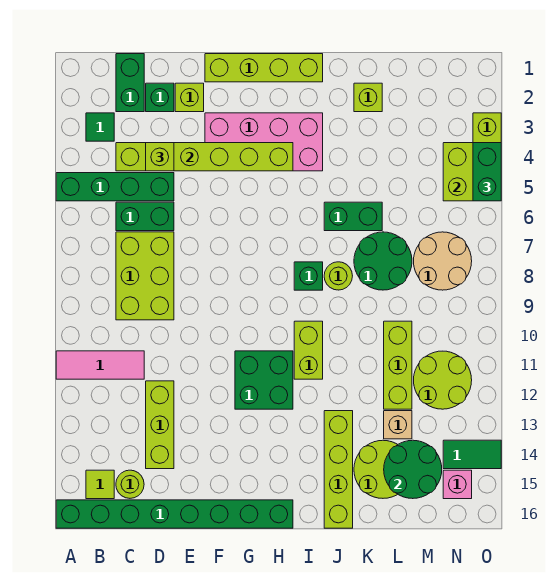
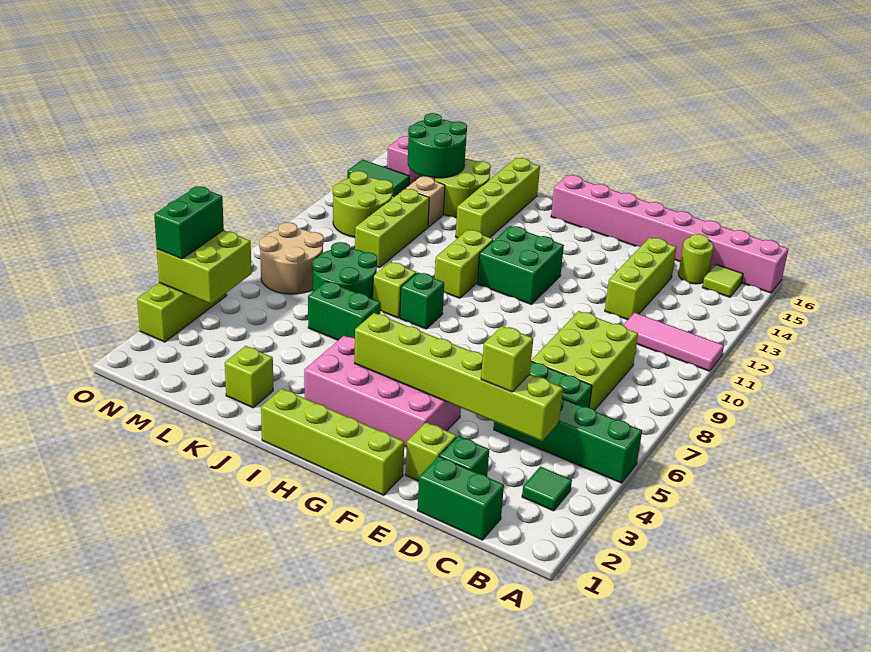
green 1x8 brick [56,500,293,528] -> pink 1x8 brick [551,175,788,293]
green 1x2 brick [116,54,144,112] -> green 1x2 brick turned to [417,456,504,540]
lime 1x1 round brick [324,262,352,290] -> lime 1x1 brick [373,262,416,318]

